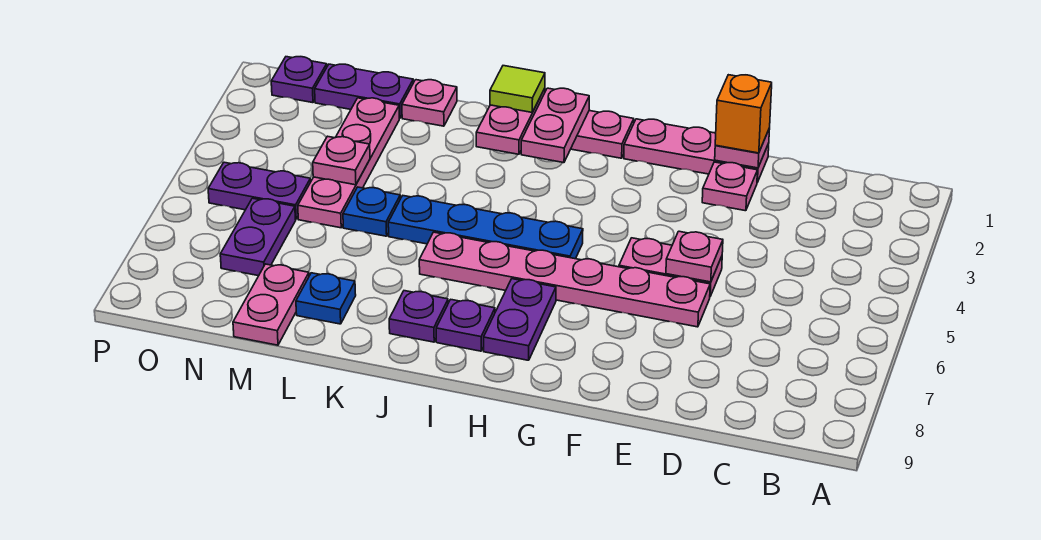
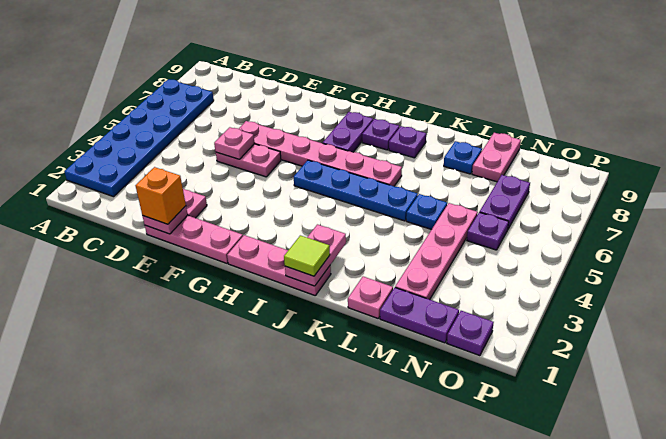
none -> blue 2x6 plate [64,79,214,197]
pink 1x2 plate [521,88,589,163] -> none
pink 1x1 plate [313,136,370,185] -> none
purple 1x2 plate [208,162,311,219] -> purple 1x1 plate [467,212,509,250]

